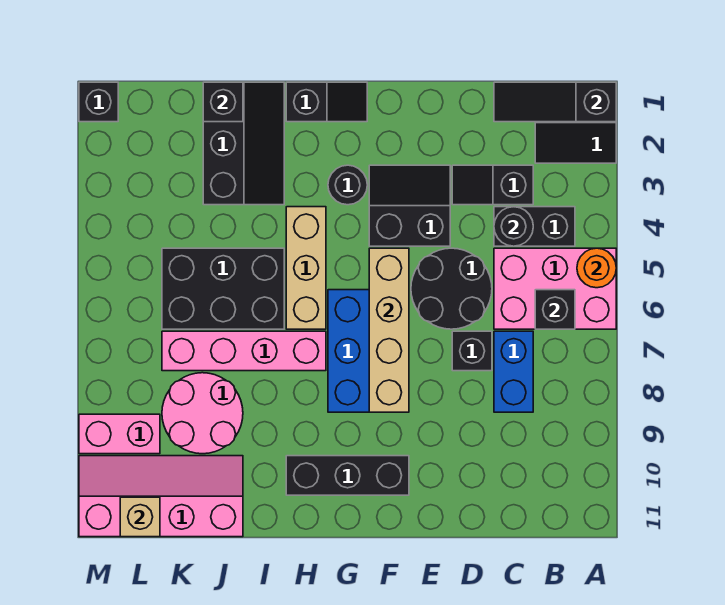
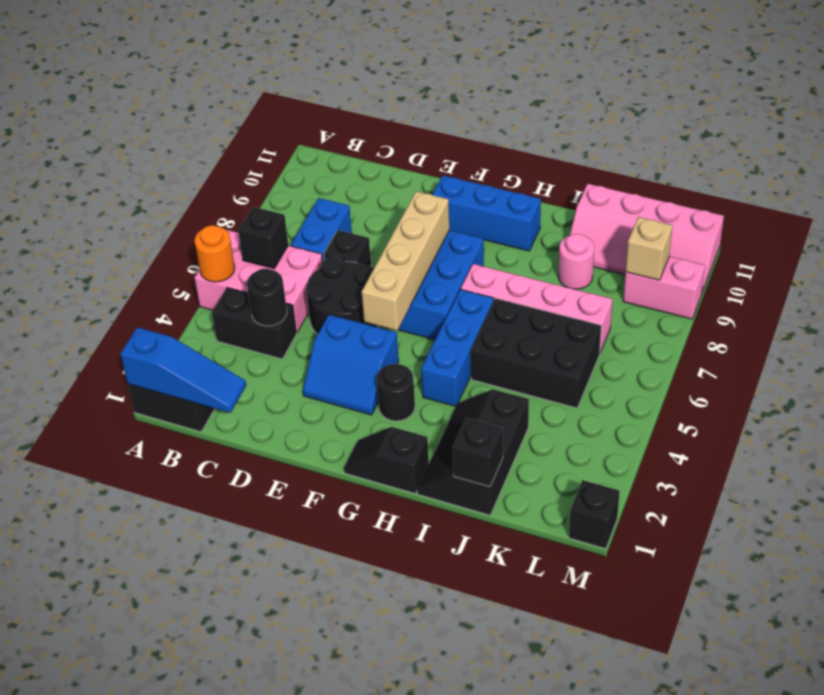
black 1x3 slope [494,82,616,122] -> blue 1x3 slope [120,327,246,413]
black 1x2 slope [452,165,533,205] -> none
black 2x2 slope [369,165,450,246] -> blue 2x2 slope [303,315,399,415]
black 1x3 brick [286,456,409,495] -> blue 1x3 brick [432,175,541,251]
tan 1x3 brick [286,207,326,329] -> blue 1x3 brick [421,289,494,406]
pink 2x2 round brick [162,373,243,454] -> pink 1x1 round brick [558,234,594,289]
tan 1x1 brick [120,497,160,537] -> tan 1x1 brick moved to [626,217,673,280]

